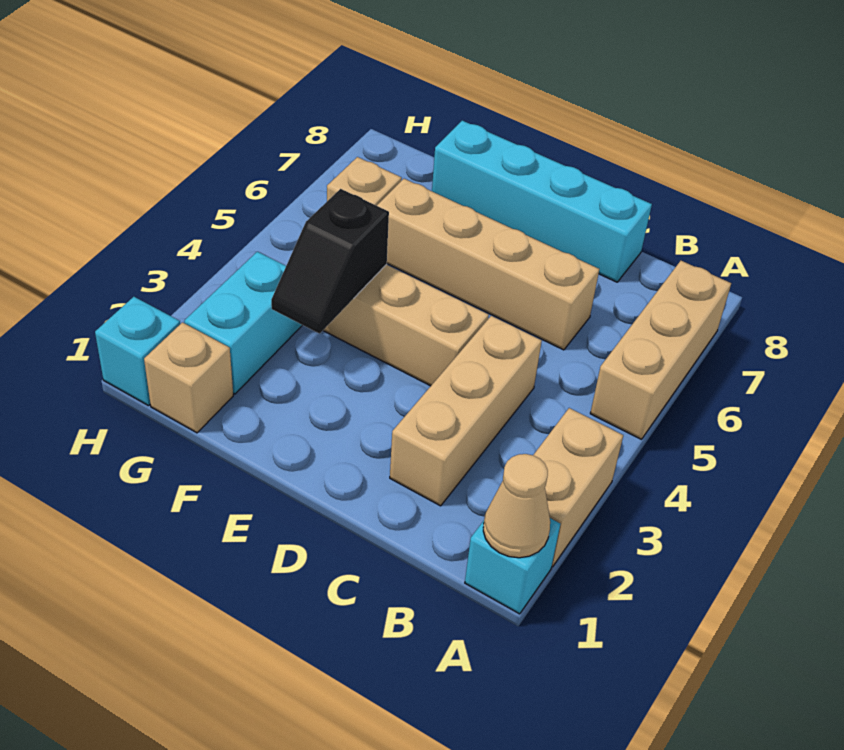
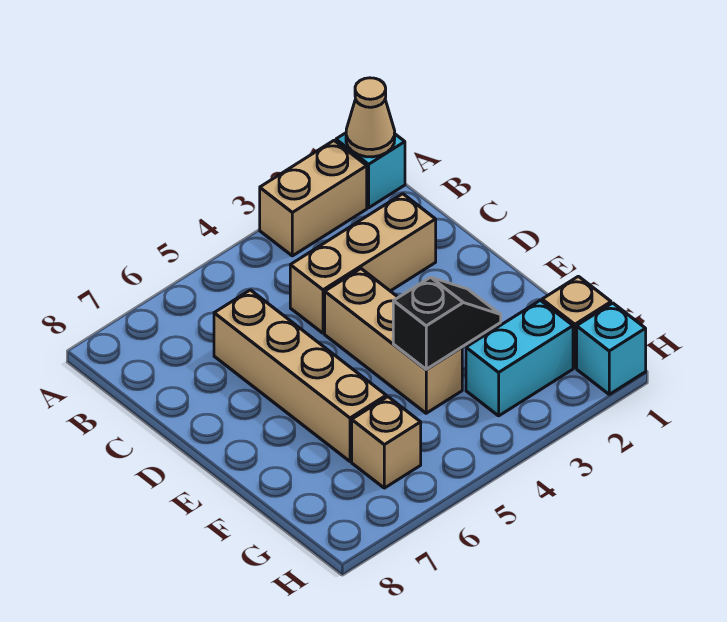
tan 1x3 brick [590,261,731,439] -> none
cyan 1x4 brick [432,121,652,282] -> none

